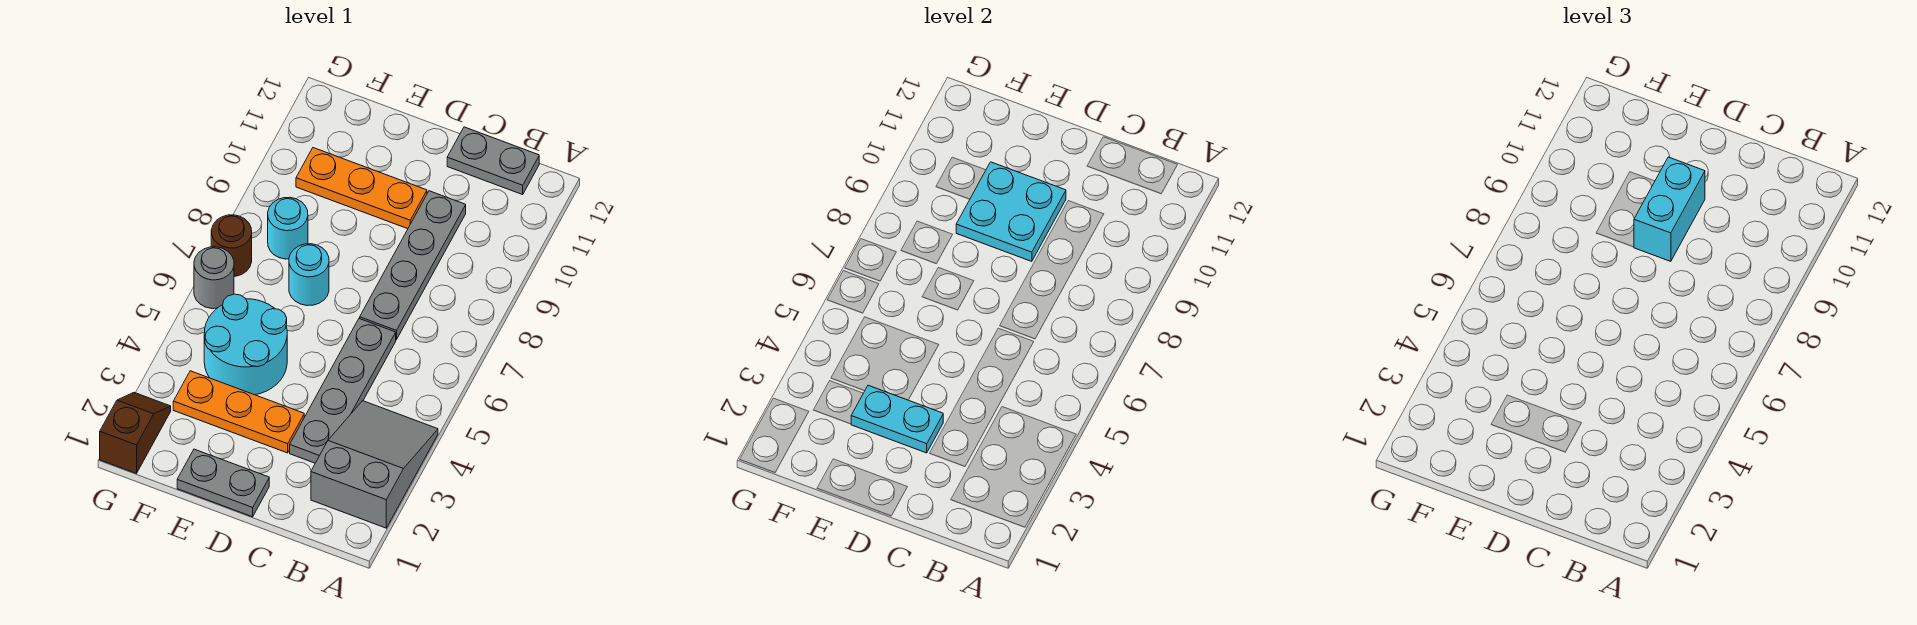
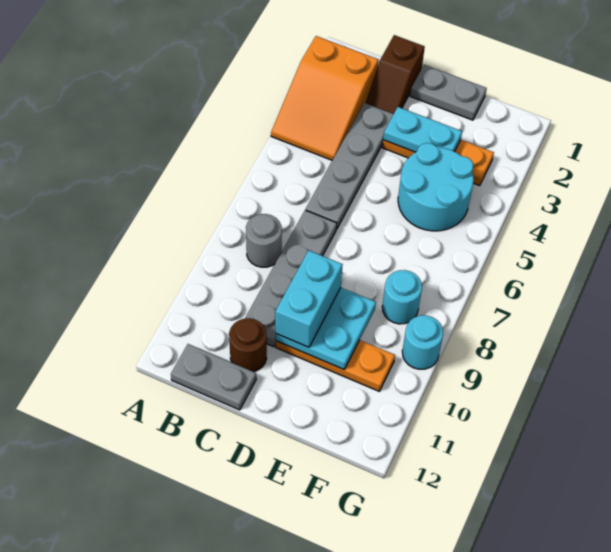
grey 2x3 slope [311,401,438,528] -> orange 2x3 slope [271,36,378,160]
cyan 1x1 round brick [289,244,329,306] -> cyan 1x1 round brick moved to [402,315,443,369]
brown 1x2 slope [100,393,171,473] -> brown 1x2 slope moved to [366,35,425,114]
grey 1x1 round brick [194,247,234,309] -> grey 1x1 round brick moved to [246,214,282,267]
brown 1x1 round brick [211,215,252,276] -> brown 1x1 round brick moved to [229,318,267,372]

